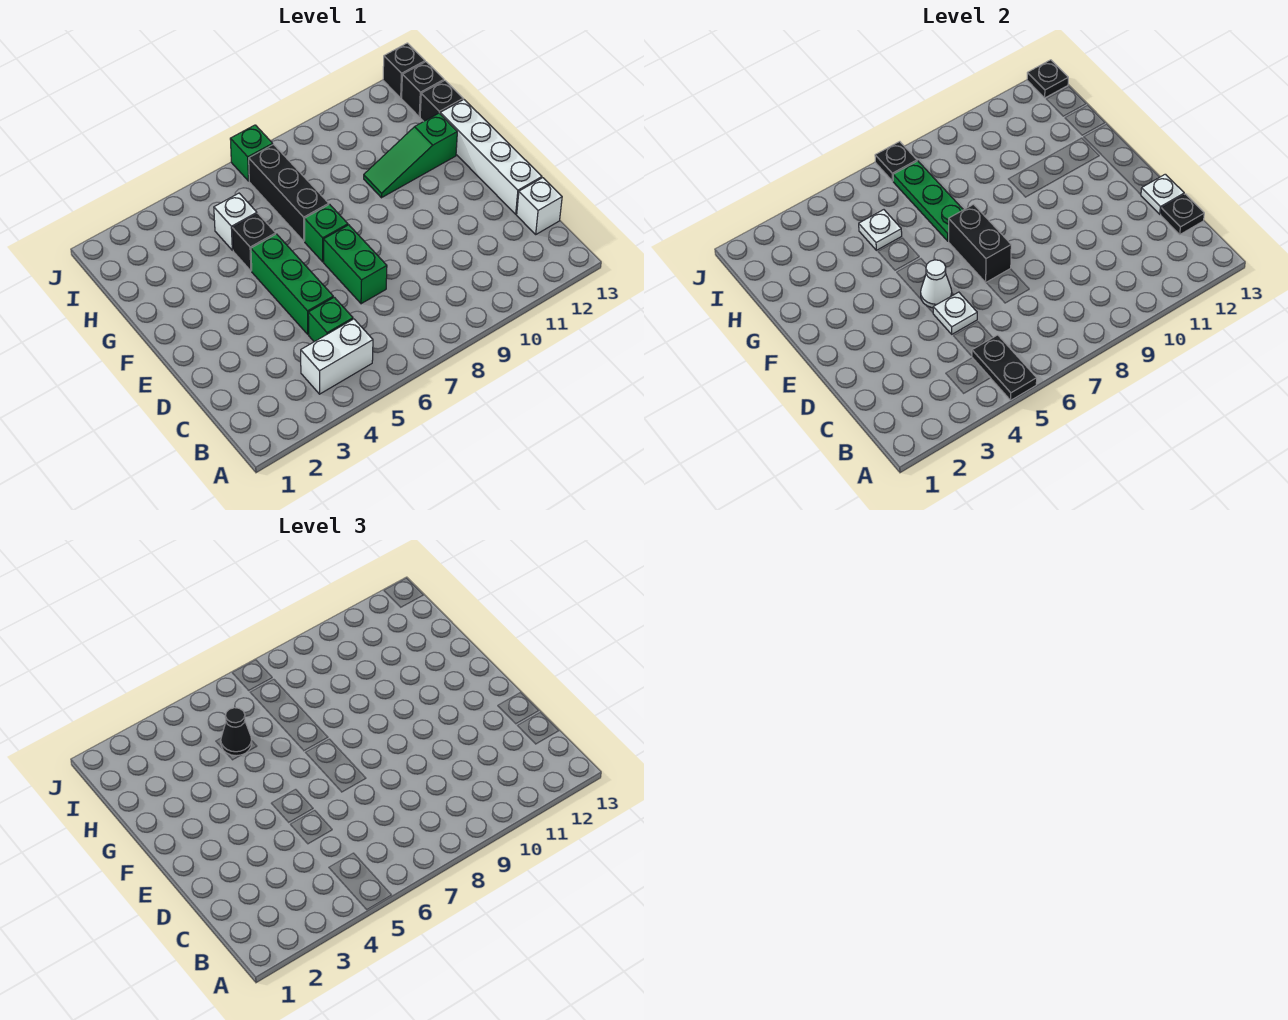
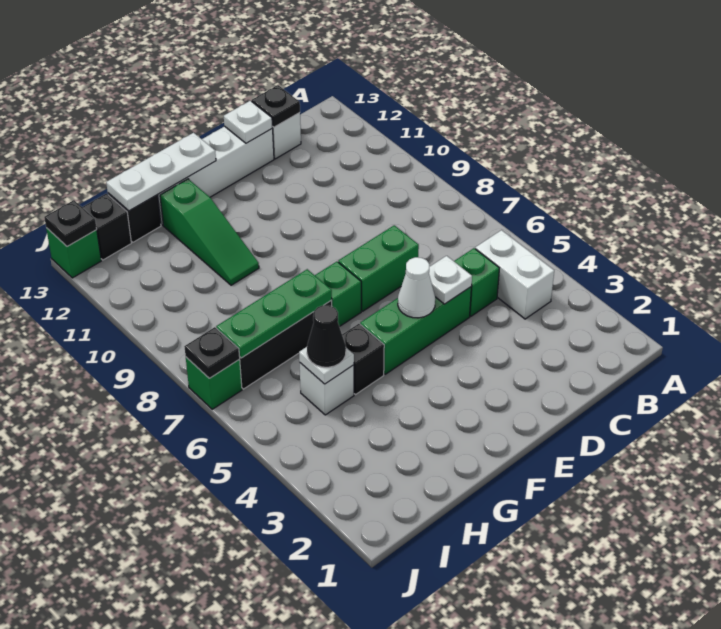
black 1x2 plate [972,335,1037,400] -> none
black 1x2 brick [949,204,1011,282] -> none
none -> white 1x3 plate [106,133,216,211]
black 1x1 brick [383,43,425,98] -> green 1x1 brick [46,228,101,278]

